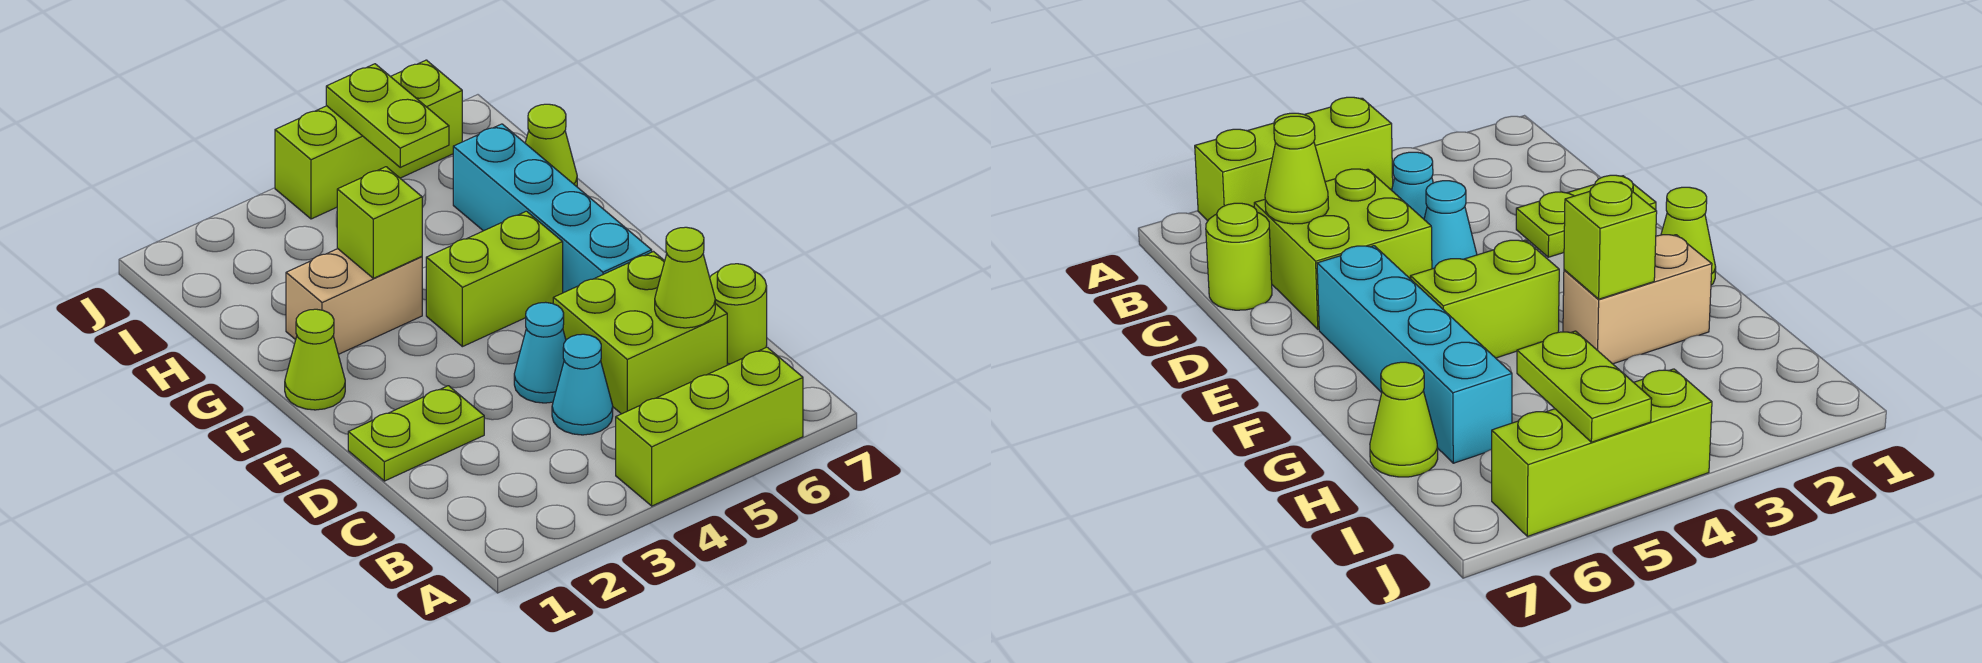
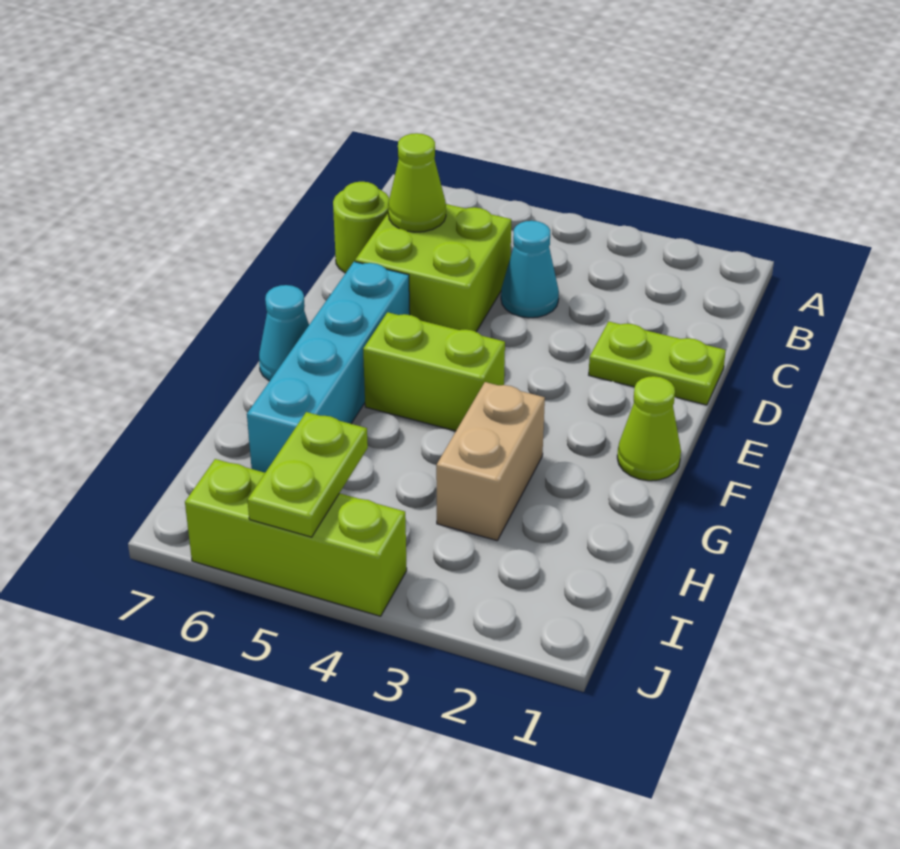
lime 1x3 brick [616,347,803,506] -> none
cyan 1x1 cone [514,302,566,403] -> cyan 1x1 cone moved to [259,285,309,381]
tan 1x2 brick [286,249,422,354] -> tan 1x2 brick turned to [436,382,545,541]
lime 1x1 brick [337,167,422,278] -> none
lime 1x1 cone [525,104,577,187] -> none

